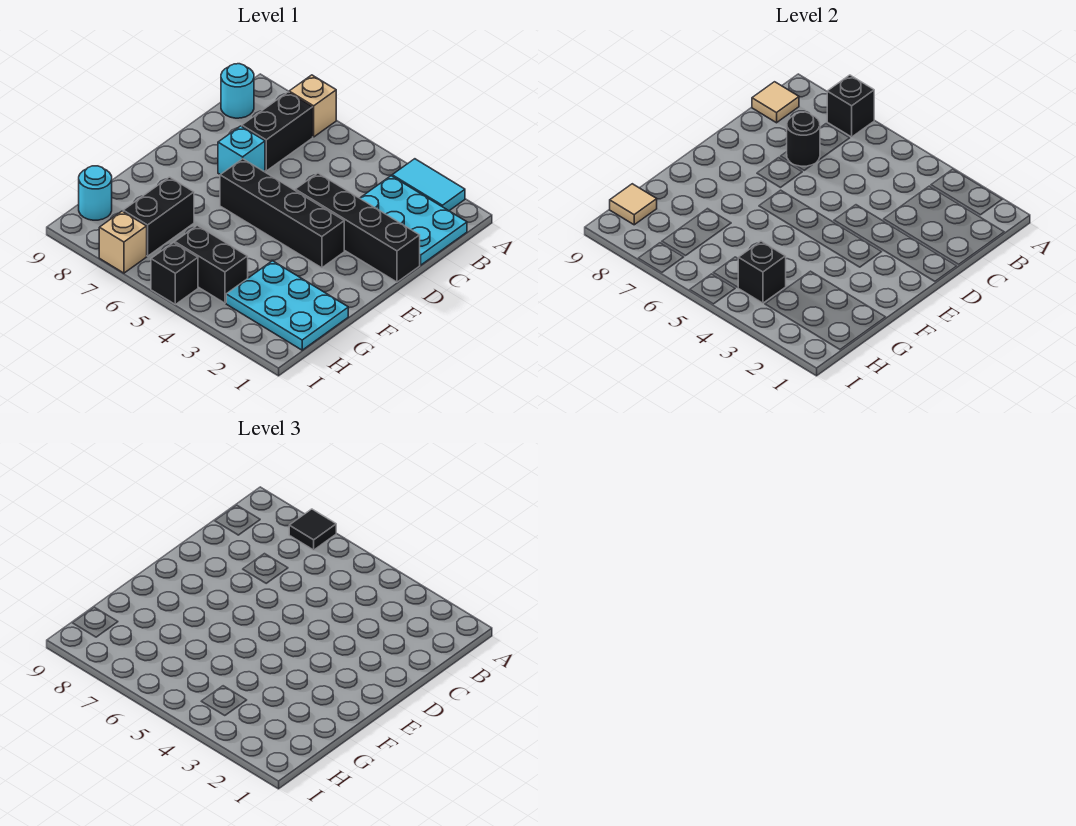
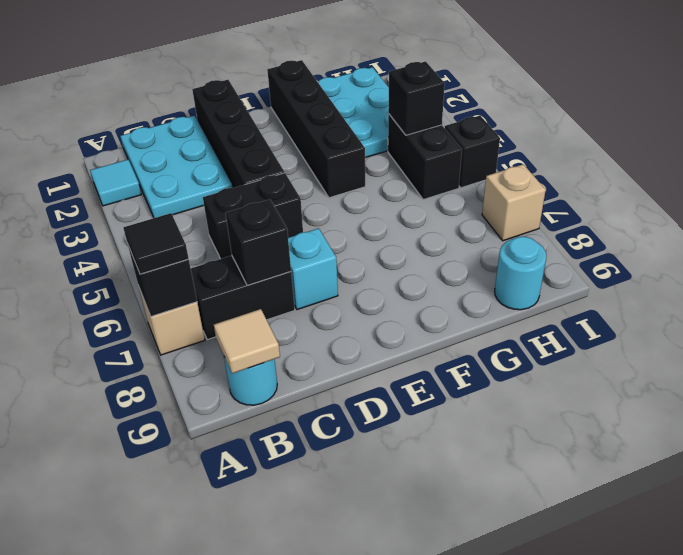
cyan 1x2 tile [392,159,465,211] -> cyan 1x1 tile [90,160,141,206]
black 1x1 round brick [787,112,820,166] -> black 1x1 brick [226,200,291,285]
black 1x4 brick [220,159,344,268] -> black 1x4 brick moved to [267,60,365,198]
black 1x2 brick [123,177,194,256] -> black 1x2 brick moved to [203,173,303,259]
tan 1x1 tile [610,184,657,225] -> none

